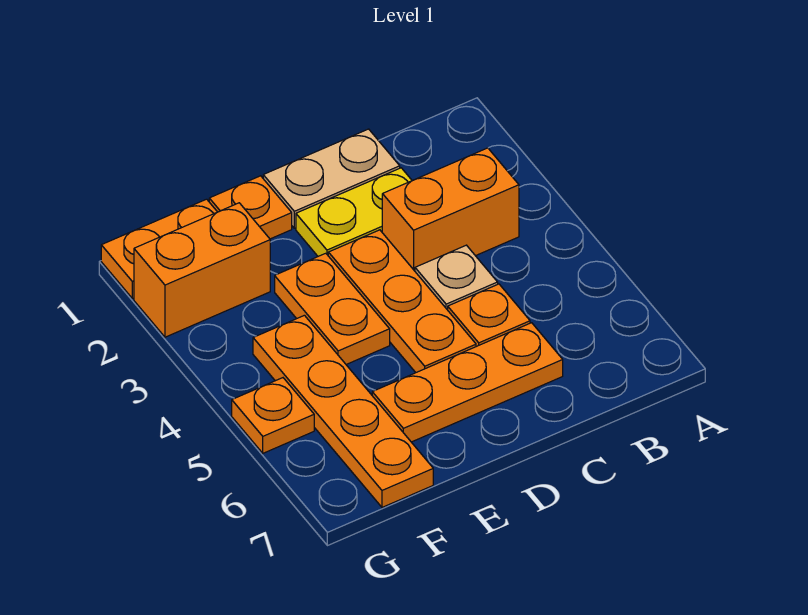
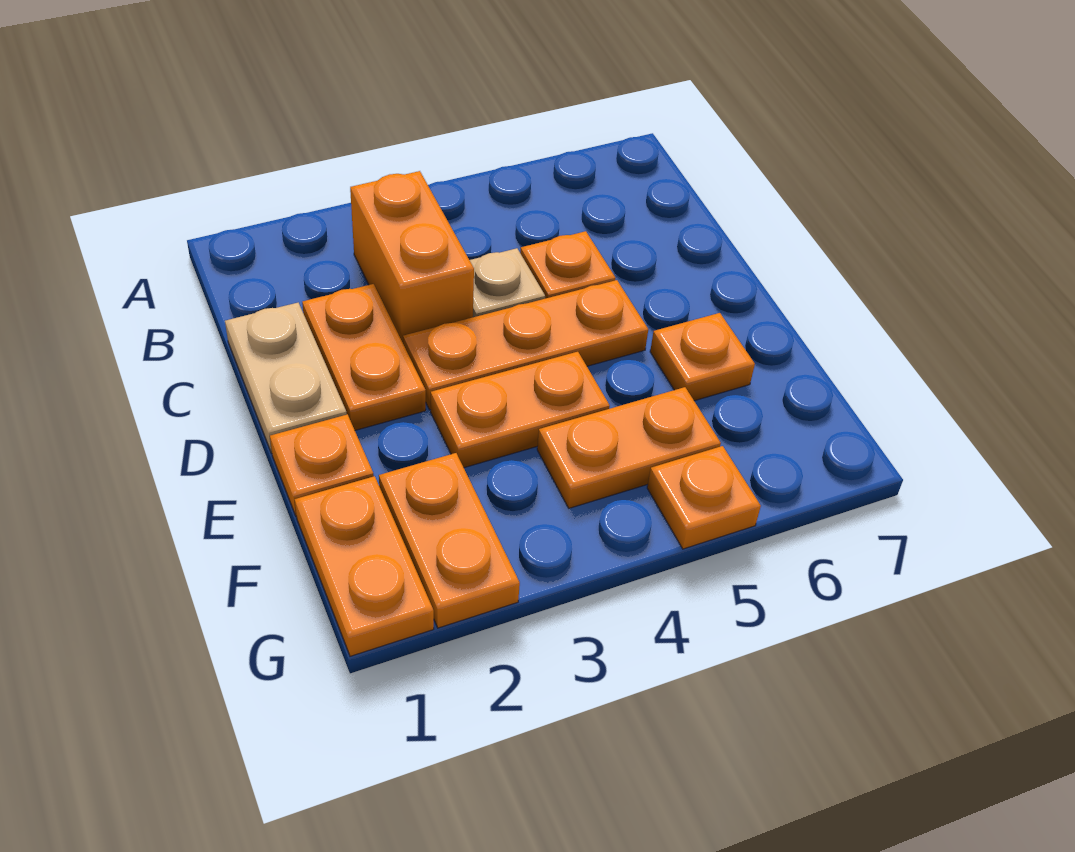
yellow 1x2 plate [296,168,412,256] -> orange 1x2 plate [302,284,426,430]
orange 1x3 plate [372,323,563,442] -> orange 1x1 plate [650,313,755,401]
orange 1x2 brick [134,203,270,337] -> orange 1x2 plate [379,453,520,628]
orange 1x4 plate [253,315,433,507] -> orange 1x2 plate [537,387,721,508]

